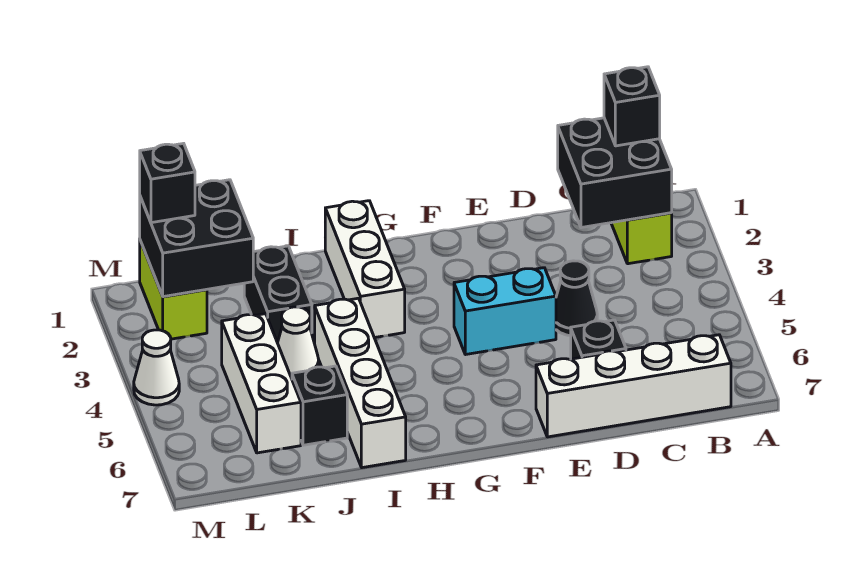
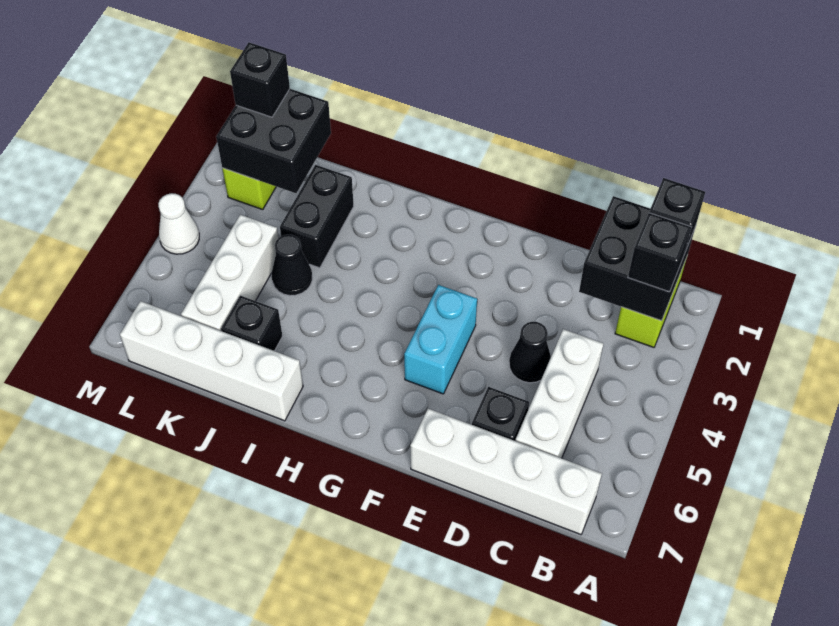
none -> black 1x1 brick [628,213,692,292]
cyan 1x2 brick [454,268,556,355] -> cyan 1x2 brick turned to [404,285,477,394]
white 1x3 brick [325,201,405,338] -> white 1x3 brick moved to [515,329,603,458]
white 1x4 brick [315,298,406,468] -> white 1x4 brick turned to [120,301,303,421]
white 1x1 cone [278,307,319,378] -> black 1x1 cone [272,235,312,296]

